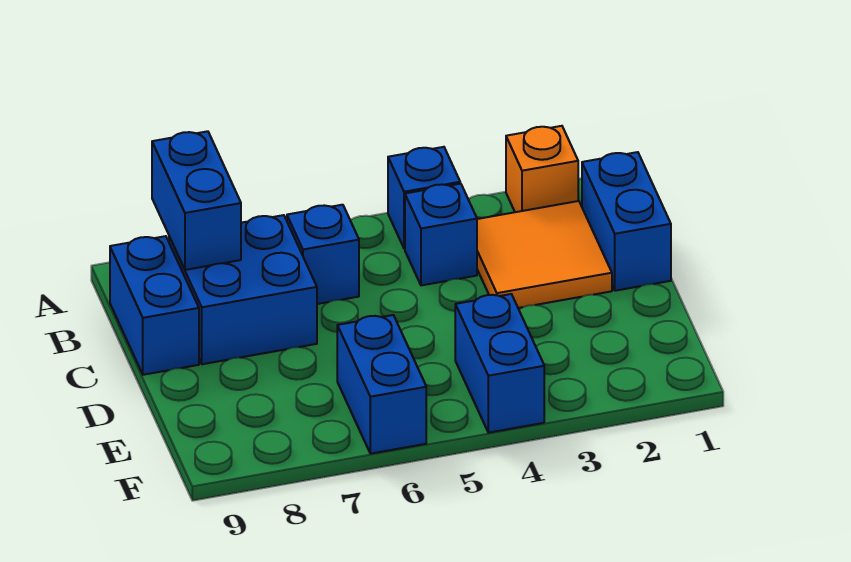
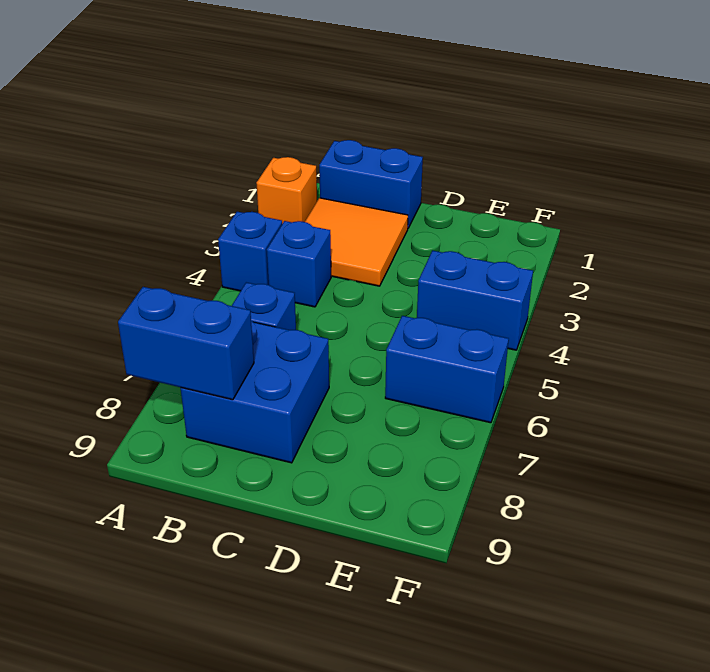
blue 1x2 brick [110,236,199,375] -> none

